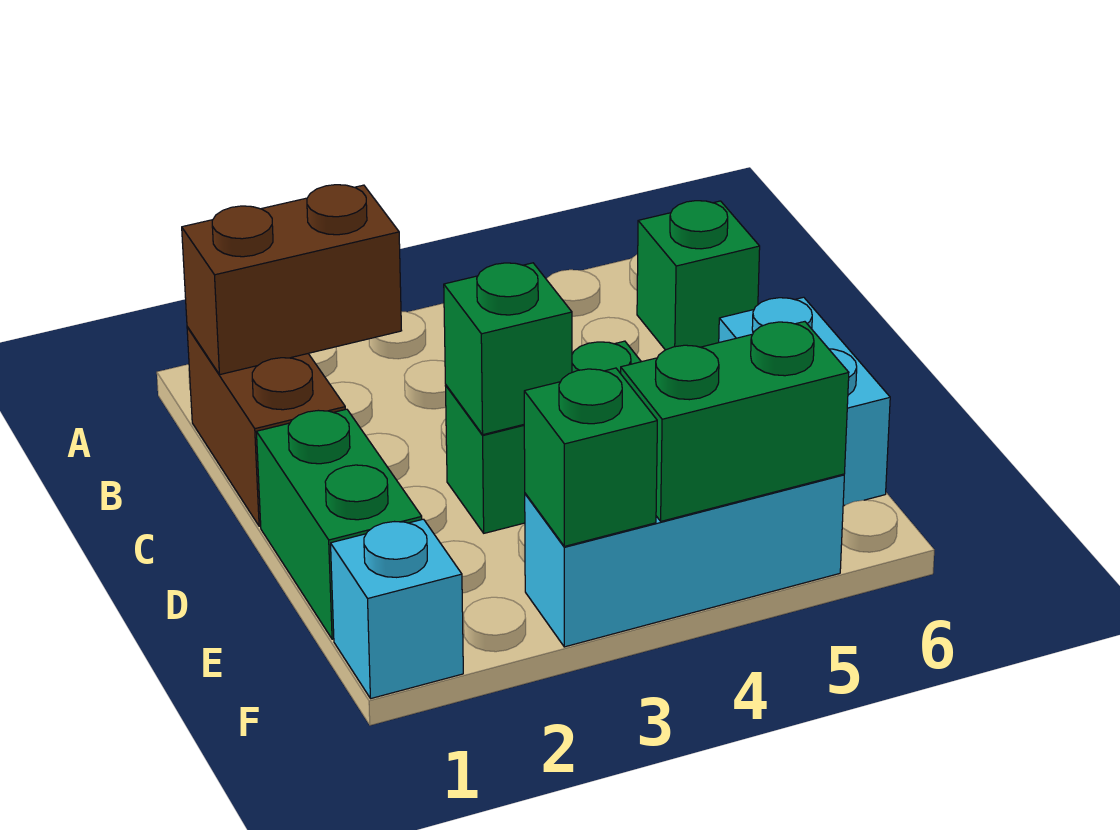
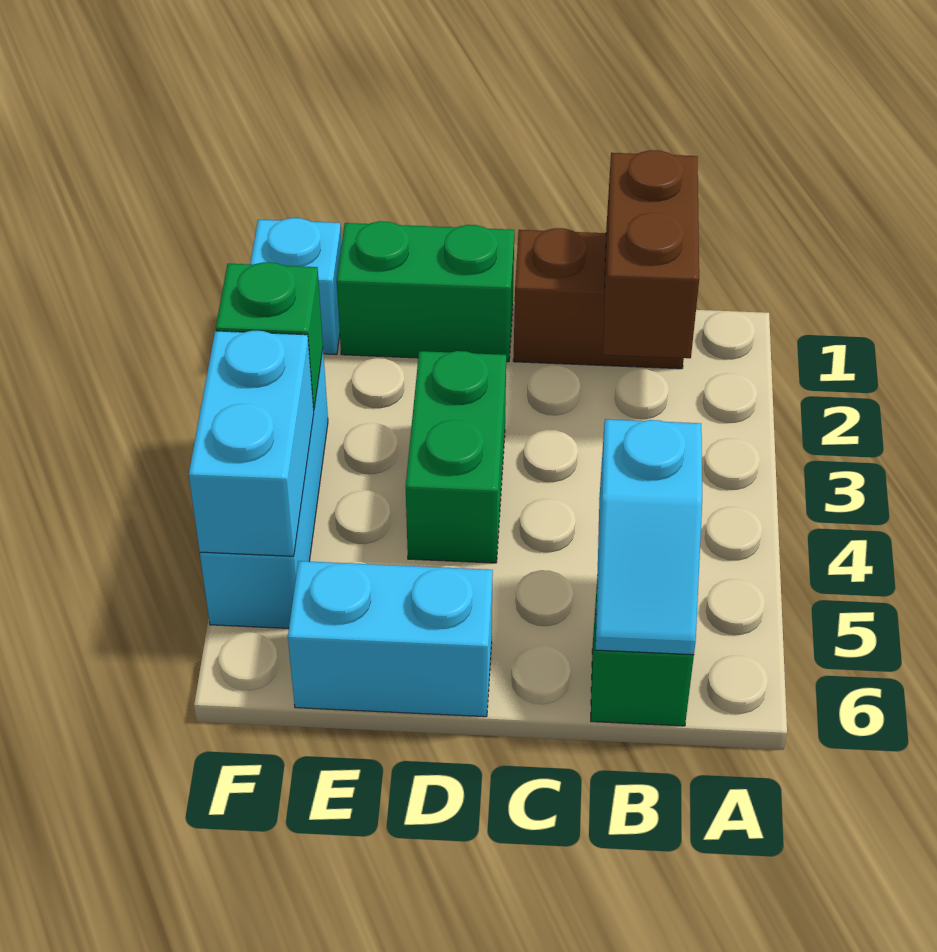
none -> cyan 1x2 slope [596,419,702,655]
green 1x1 brick [444,263,572,435] -> none
green 1x2 brick [621,322,849,521] -> cyan 1x2 brick [189,331,314,556]

